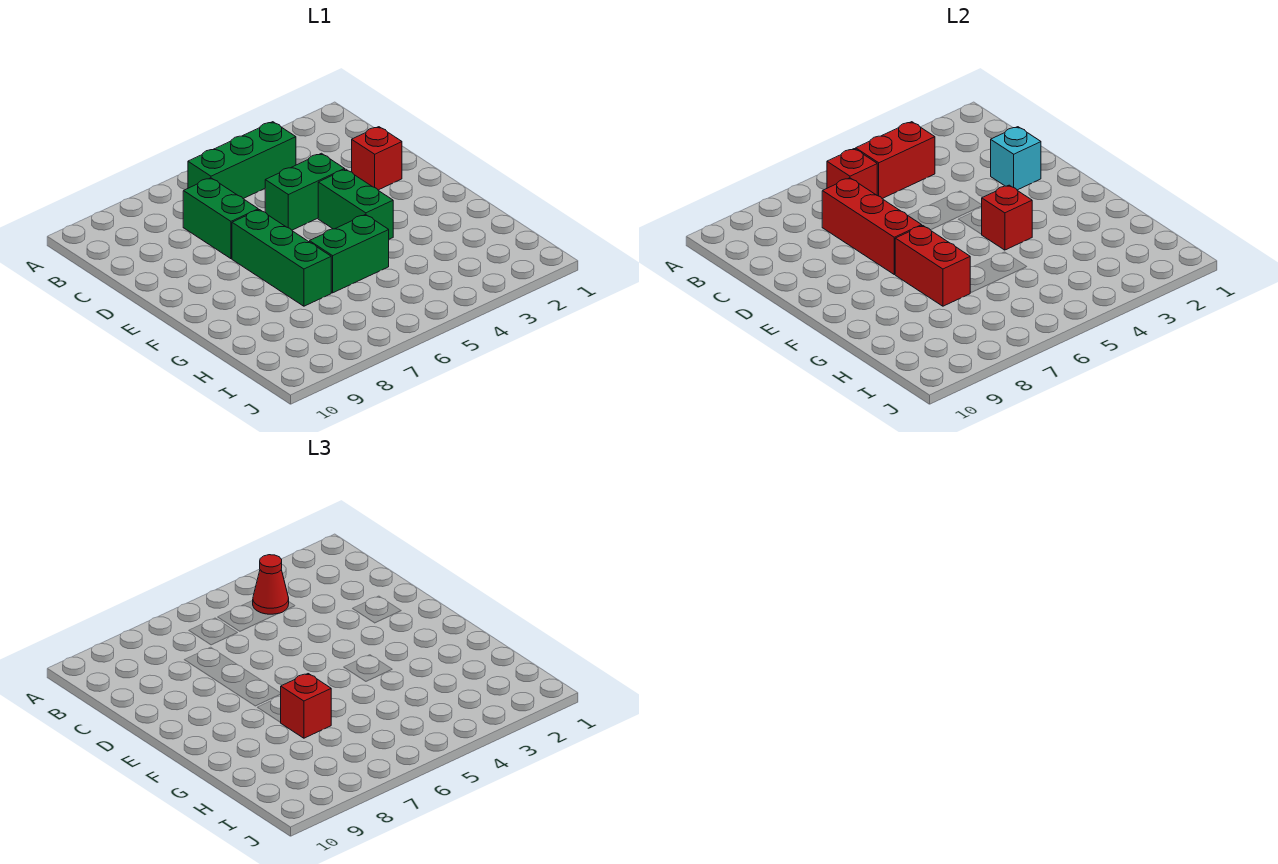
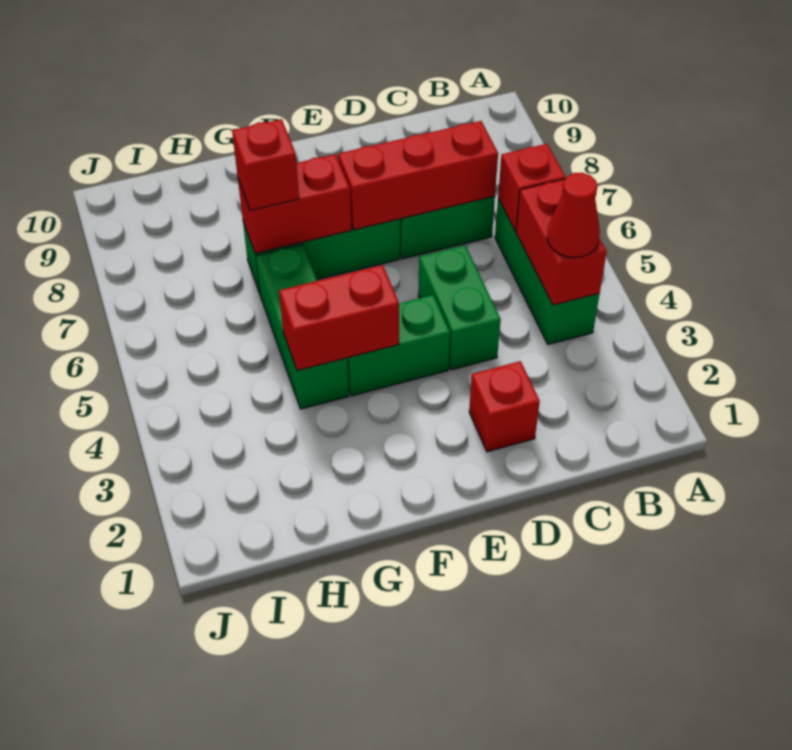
cyan 1x1 brick [991,127,1041,190] -> none
red 1x1 brick [981,185,1032,250] -> red 1x2 brick [279,265,399,370]
green 1x2 brick [310,215,389,293] -> green 1x3 brick [256,245,349,409]

